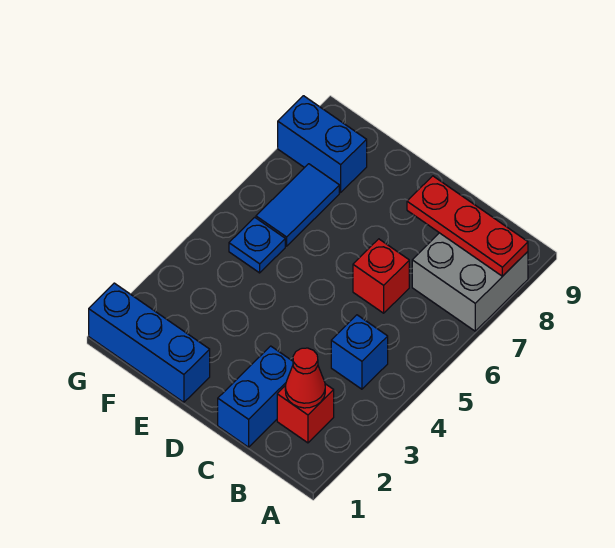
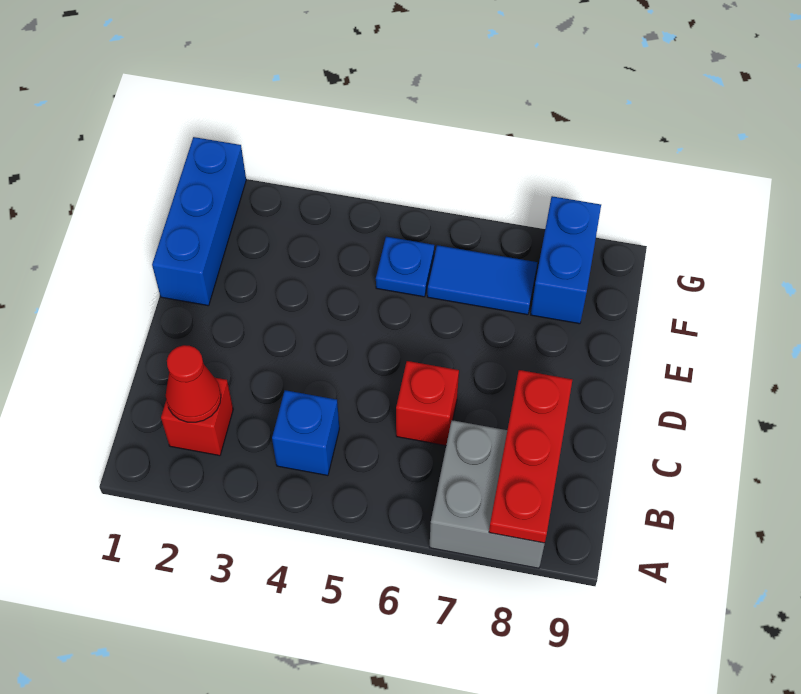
blue 1x2 brick [218,346,293,447] -> none

